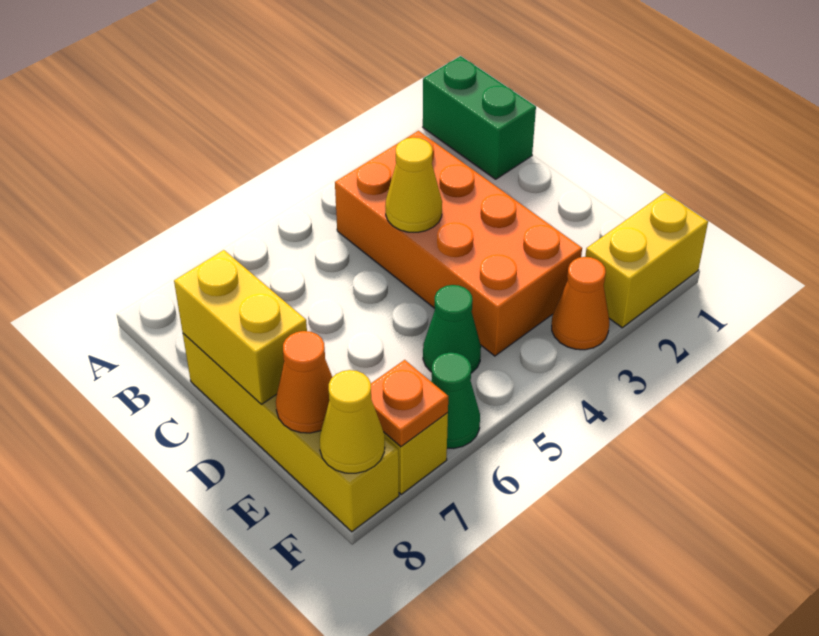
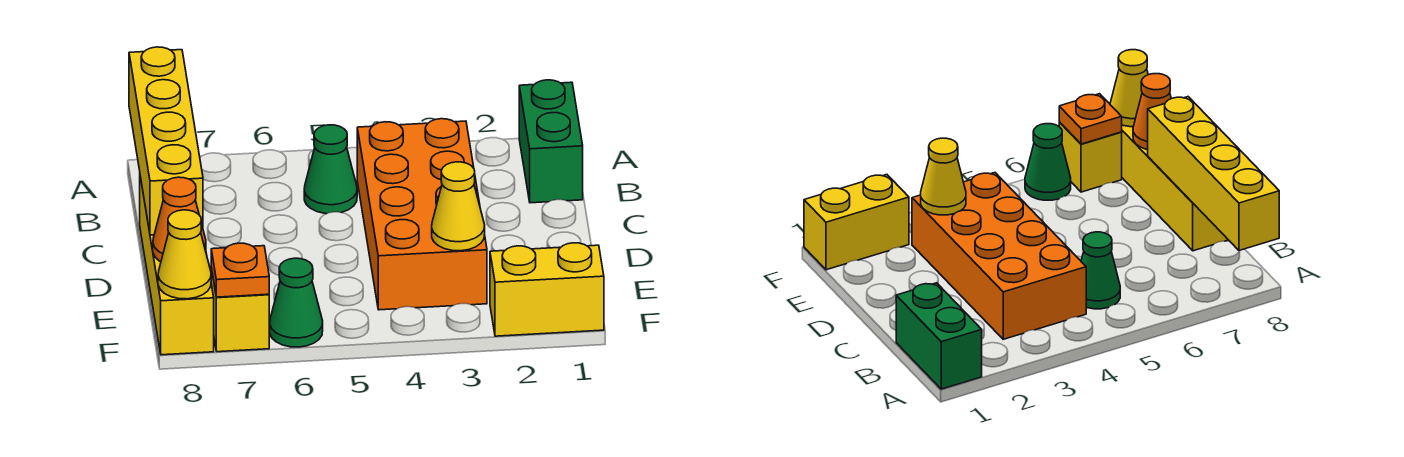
yellow 1x1 cone [385,138,442,232] -> yellow 1x1 cone moved to [432,162,485,251]
yellow 1x2 brick [174,250,307,404] -> yellow 1x4 brick [129,47,203,235]
green 1x1 cone [423,285,481,373] -> green 1x1 cone moved to [304,125,357,214]
orange 1x1 cone [552,257,609,350] -> none

